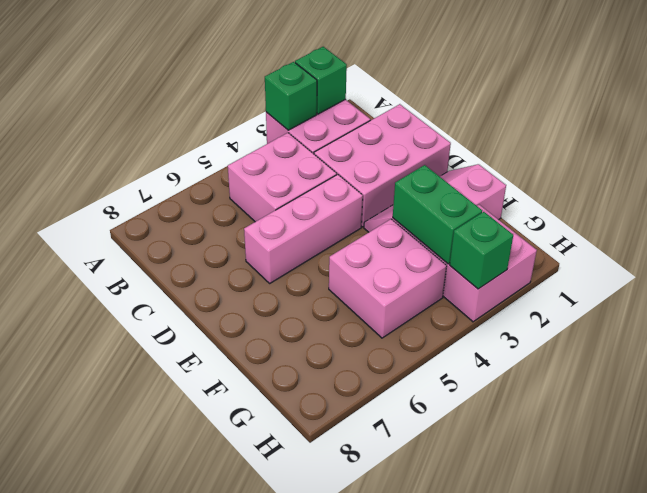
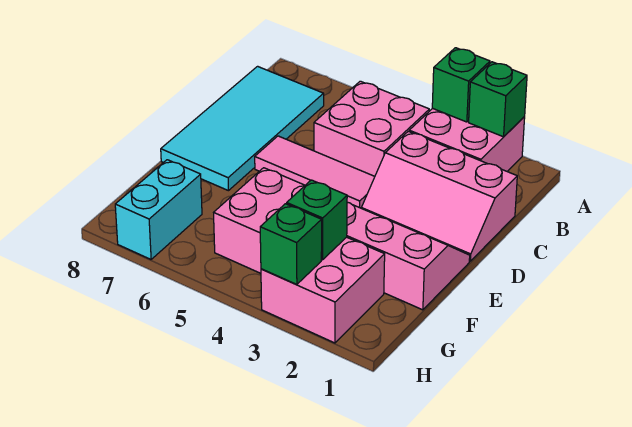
none -> cyan 2x4 tile [161,66,324,191]
pink 2x3 brick [314,104,451,227] -> pink 2x3 slope [361,131,517,261]
pink 1x3 brick [244,174,363,283] -> pink 1x3 tile [255,136,375,208]
green 1x2 brick [393,165,482,264] -> green 1x1 brick [287,180,347,260]
none -> cyan 1x2 brick [115,160,202,259]

